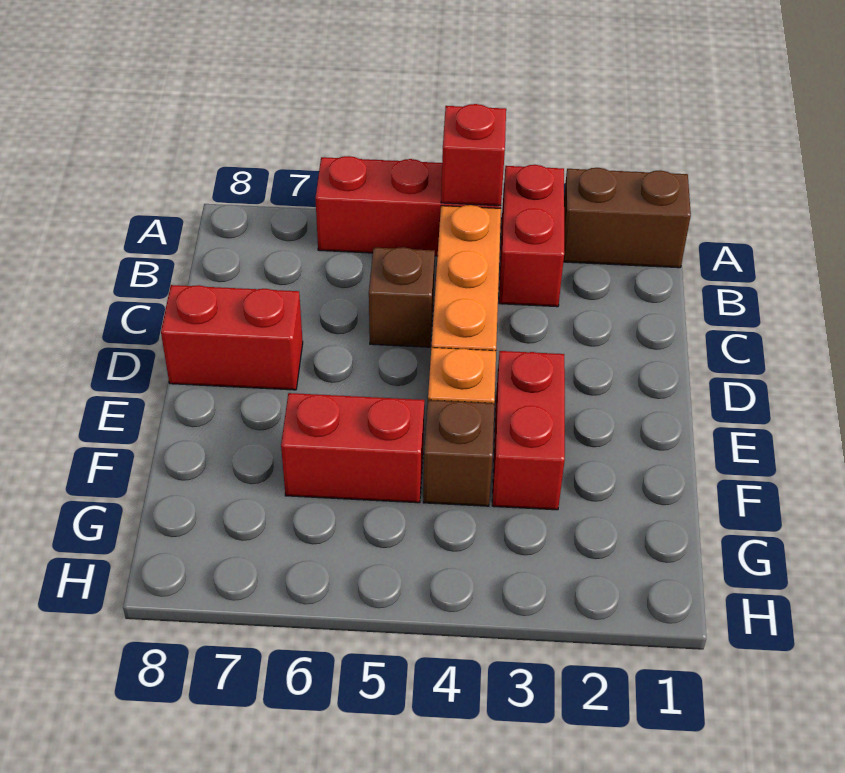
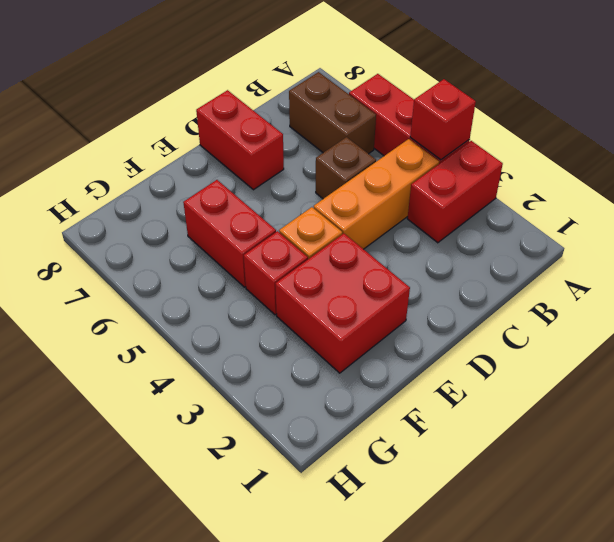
brown 1x2 brick [563,168,691,268] -> brown 1x2 brick moved to [289,72,376,154]
red 1x2 brick [492,351,565,510] -> red 2x2 brick [275,234,410,373]
brown 1x1 brick [423,400,494,506] -> red 1x1 brick [244,231,308,315]

